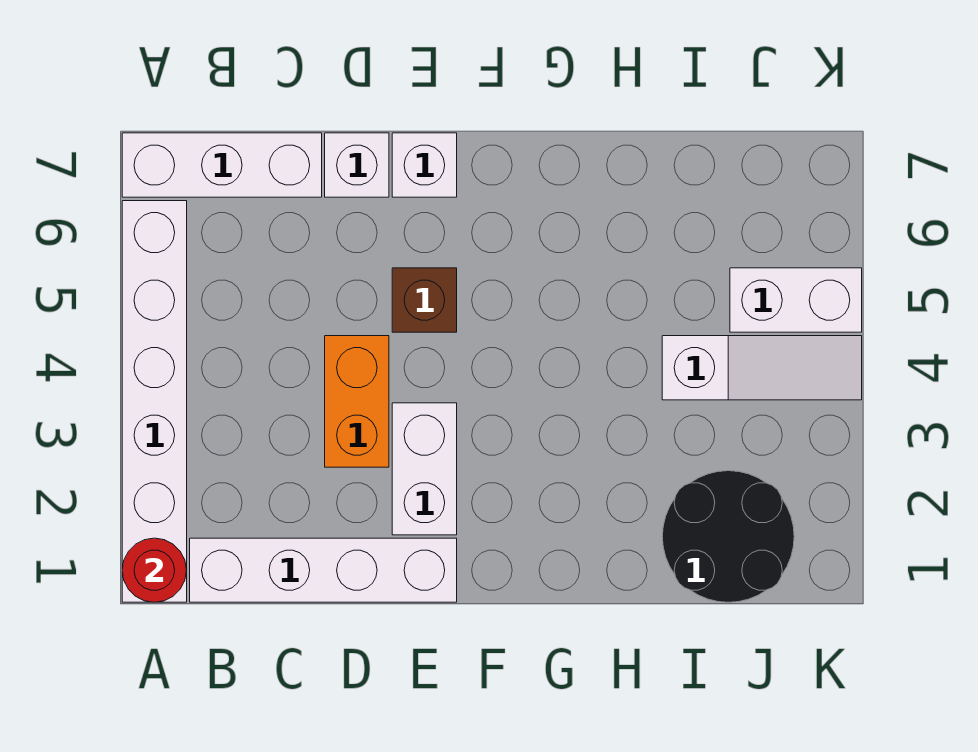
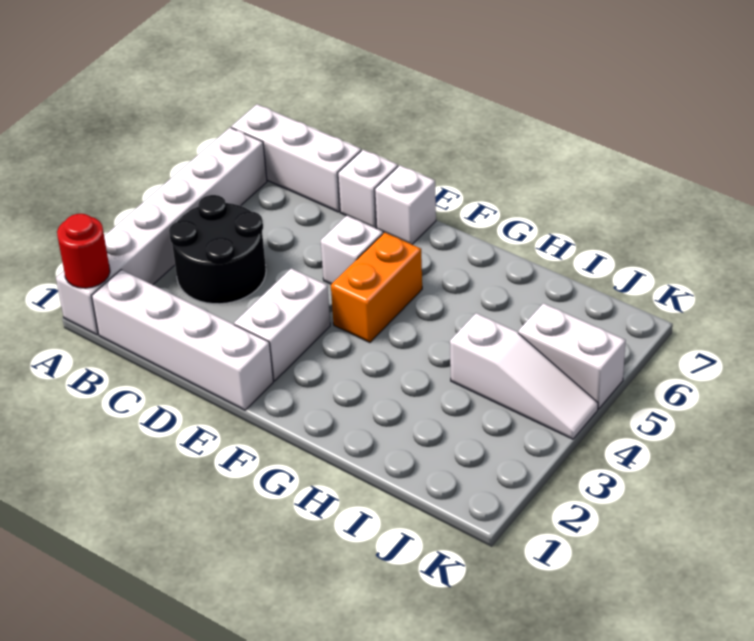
orange 1x2 brick [325,336,389,467] -> orange 1x2 brick moved to [331,232,422,342]
brown 1x1 brick [392,268,457,332] -> white 1x1 brick [321,216,383,284]
black 2x2 round brick [662,471,794,602] -> black 2x2 round brick moved to [169,195,266,304]

